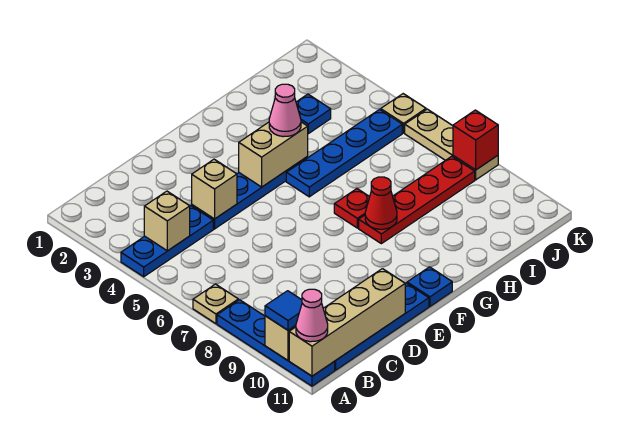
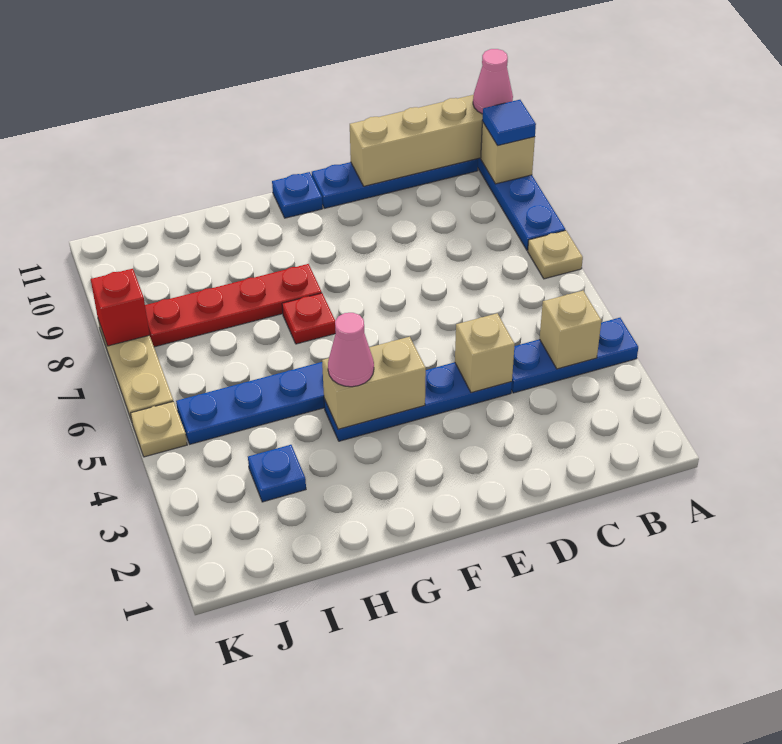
red 1x1 cone [365,177,397,229] -> none

